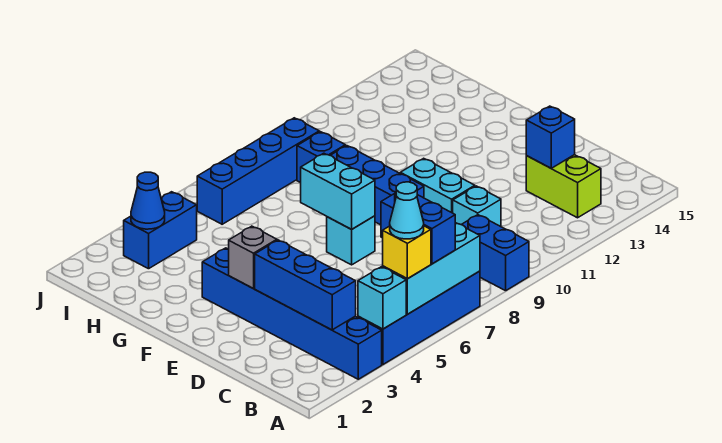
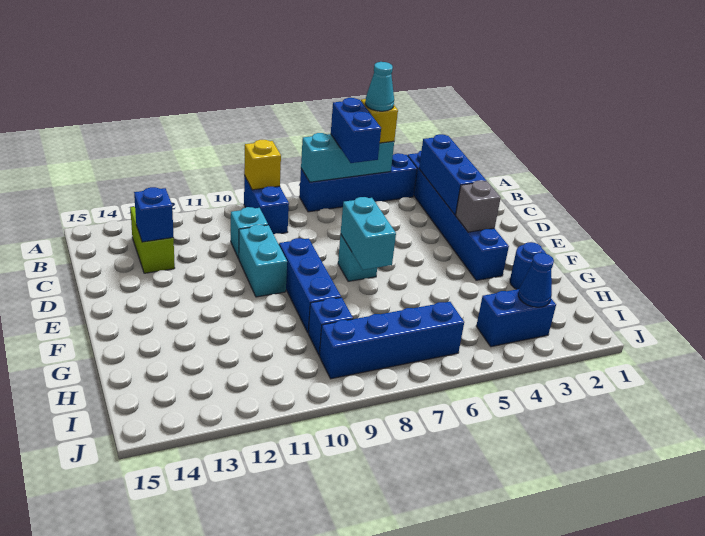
cyan 1x1 brick [358,267,406,329] -> none
none -> yellow 1x1 brick [244,140,281,190]
none -> blue 1x1 round brick [510,242,546,289]

